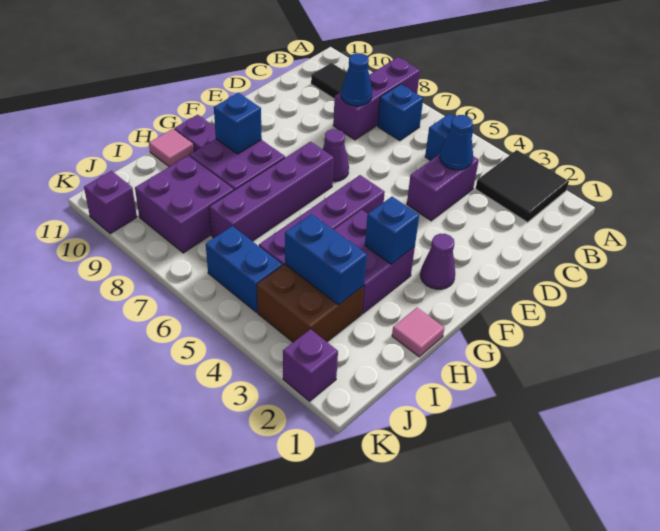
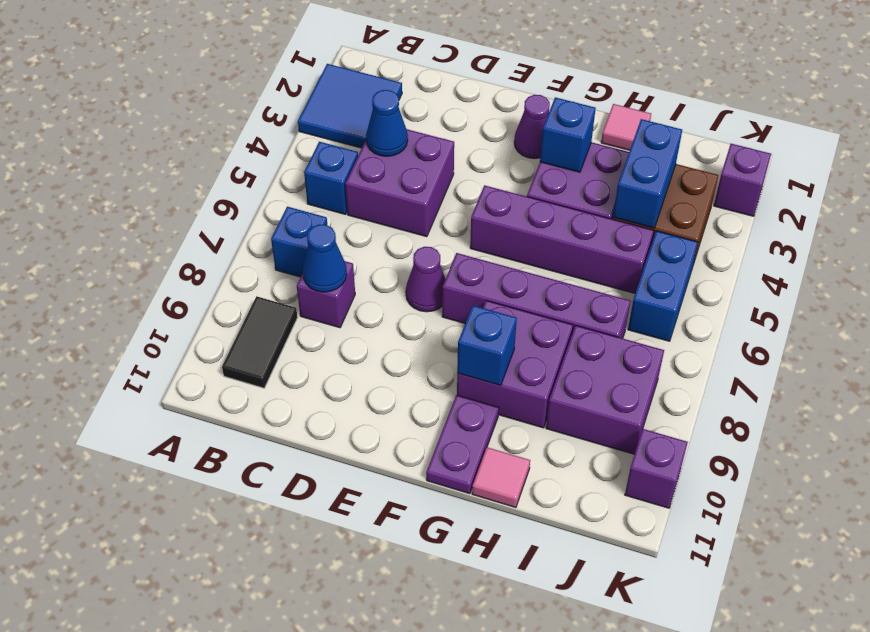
black 2x2 tile [476,150,569,222] -> blue 2x2 tile [298,64,402,148]
purple 1x3 brick [333,57,420,140] -> purple 1x1 brick [297,261,355,328]
purple 1x2 brick [407,154,479,221] -> purple 2x2 brick [345,129,454,237]

